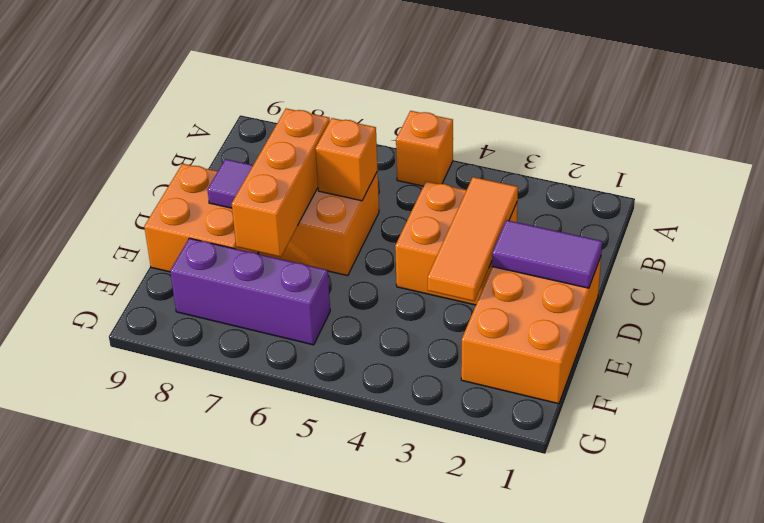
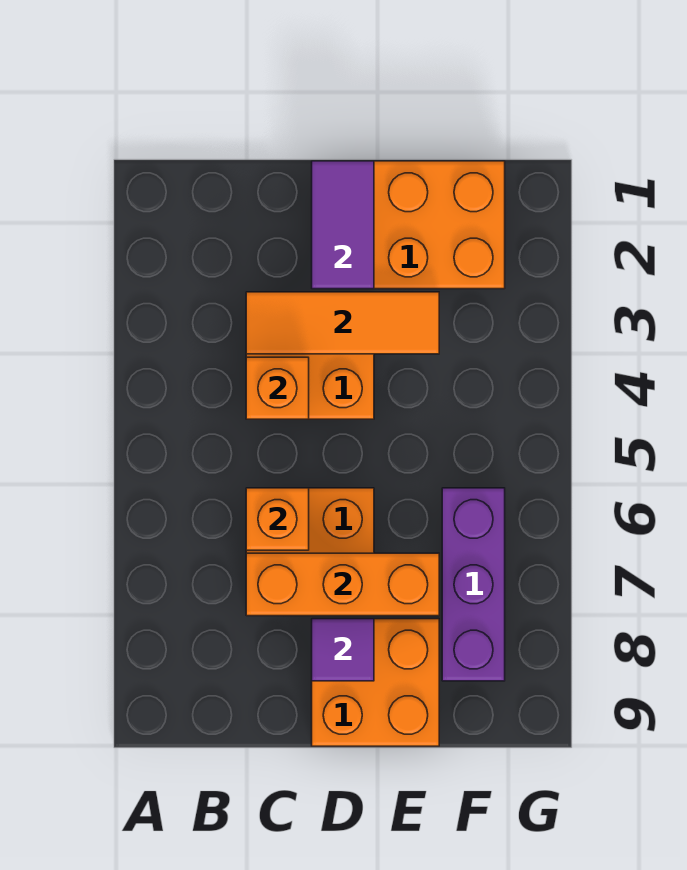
orange 1x1 brick [396,111,453,186] -> orange 1x1 brick moved to [246,357,309,419]

